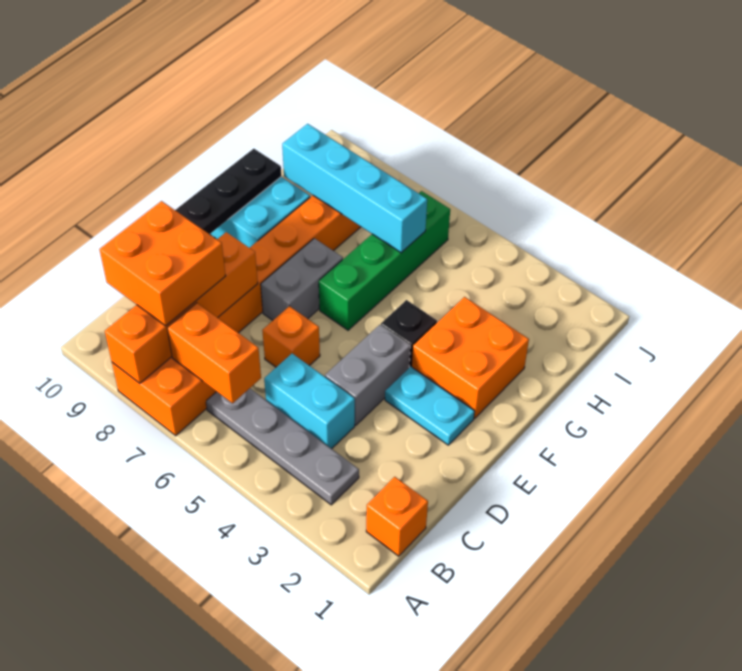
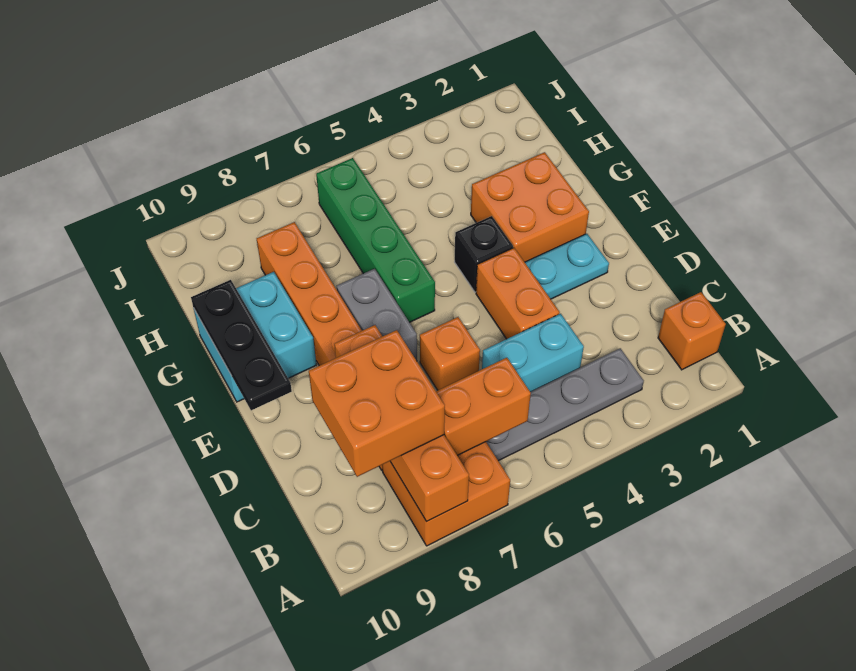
grey 1x2 brick [325,325,410,425] -> orange 1x2 brick [476,248,560,339]
cyan 1x4 brick [282,124,427,253] -> none

